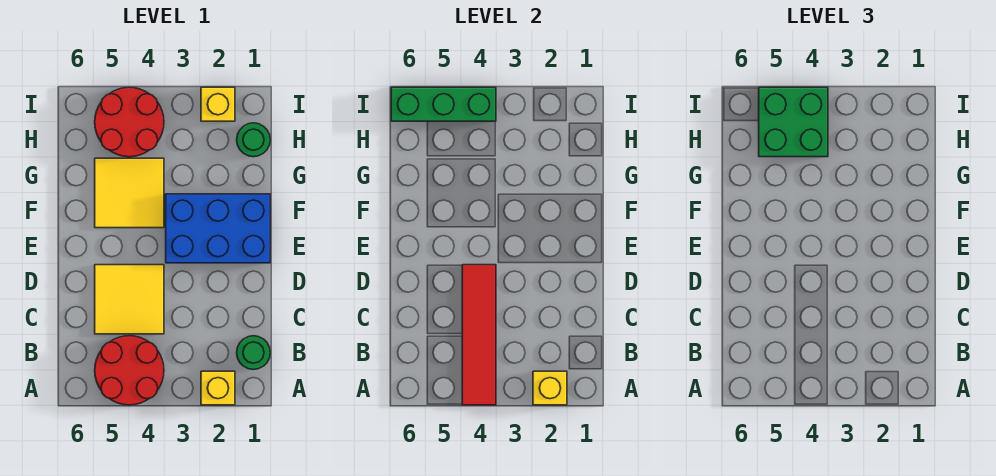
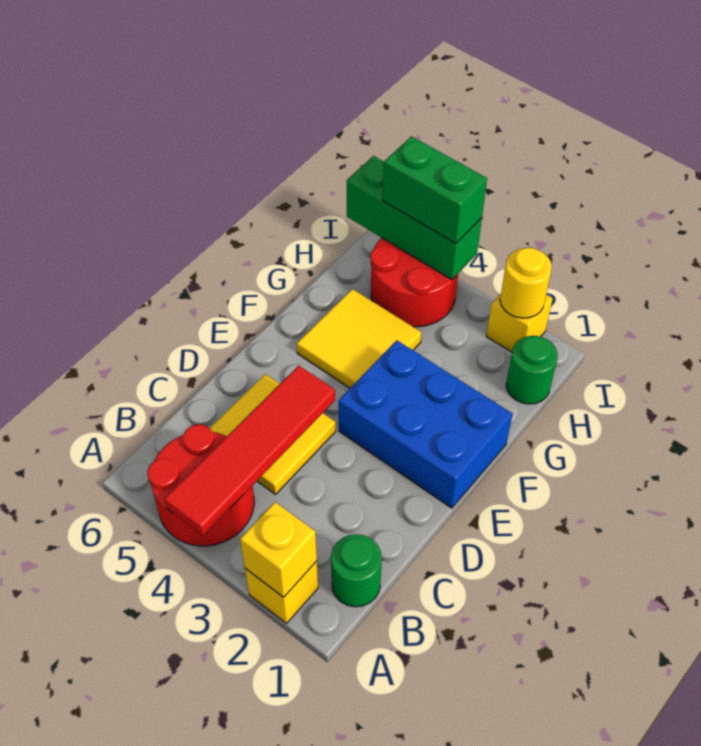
green 2x2 brick [759,87,828,157] -> green 1x2 brick [383,136,487,244]
none -> yellow 1x1 round brick [500,248,552,318]

